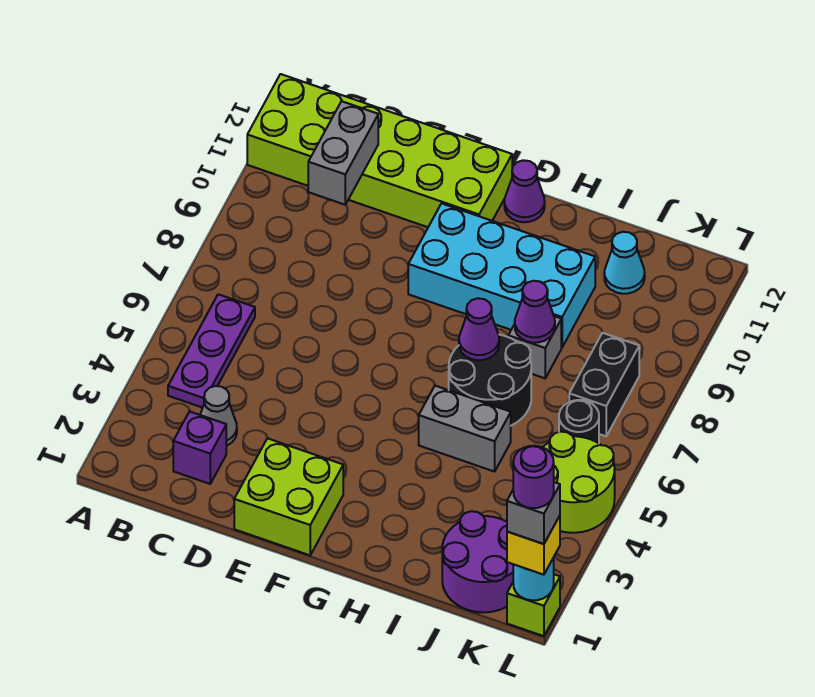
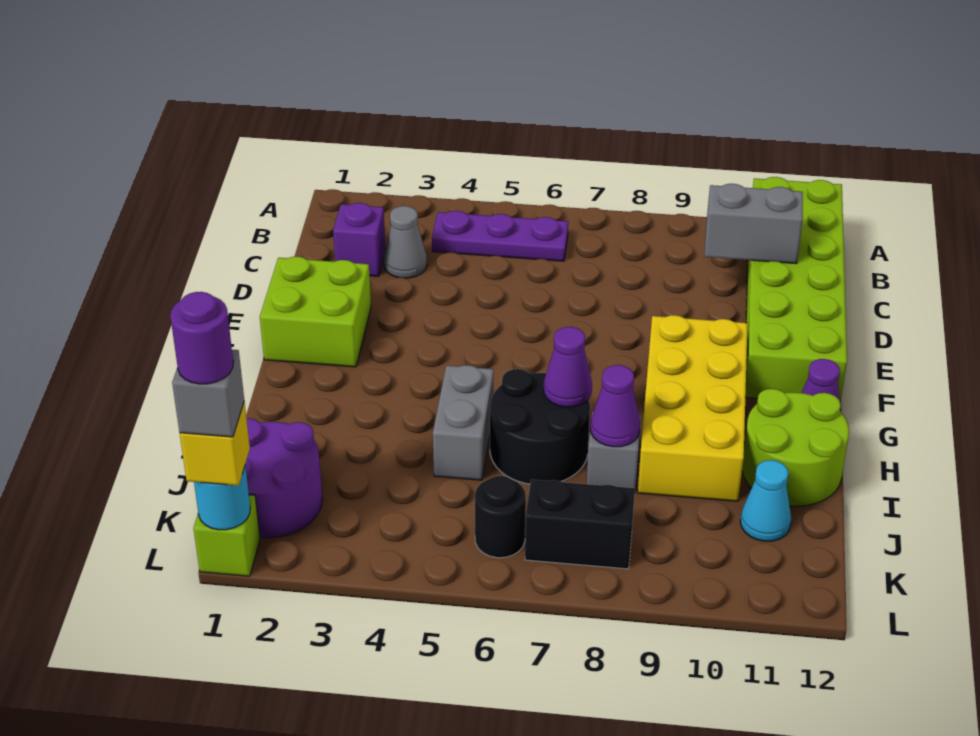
cyan 2x4 brick [408,203,595,347] -> yellow 2x4 brick [638,315,748,501]
lime 2x2 round brick [543,432,615,533] -> lime 2x2 round brick moved to [742,389,849,506]

